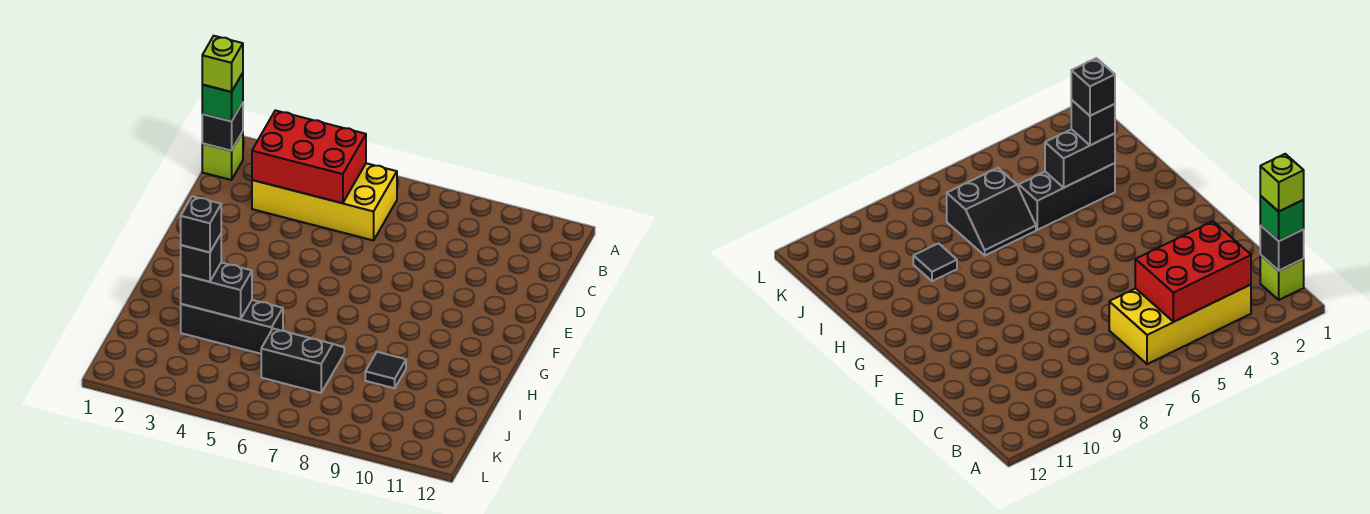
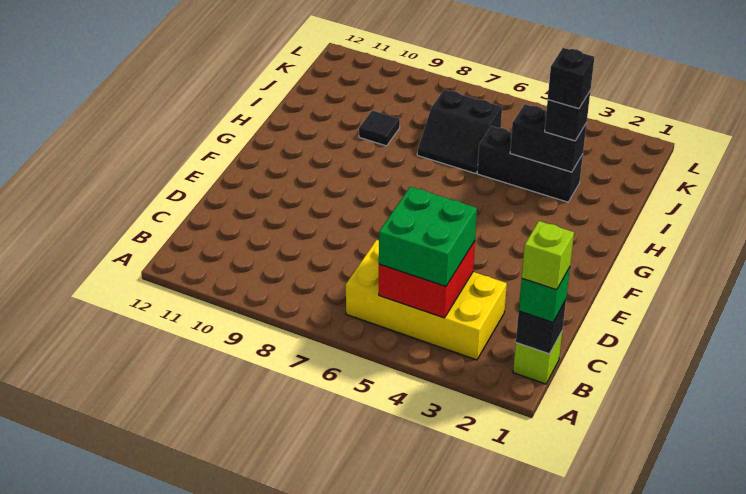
red 2x3 brick [252,110,366,203] -> red 2x2 brick [379,241,475,318]
none -> green 2x2 brick [379,187,477,287]

